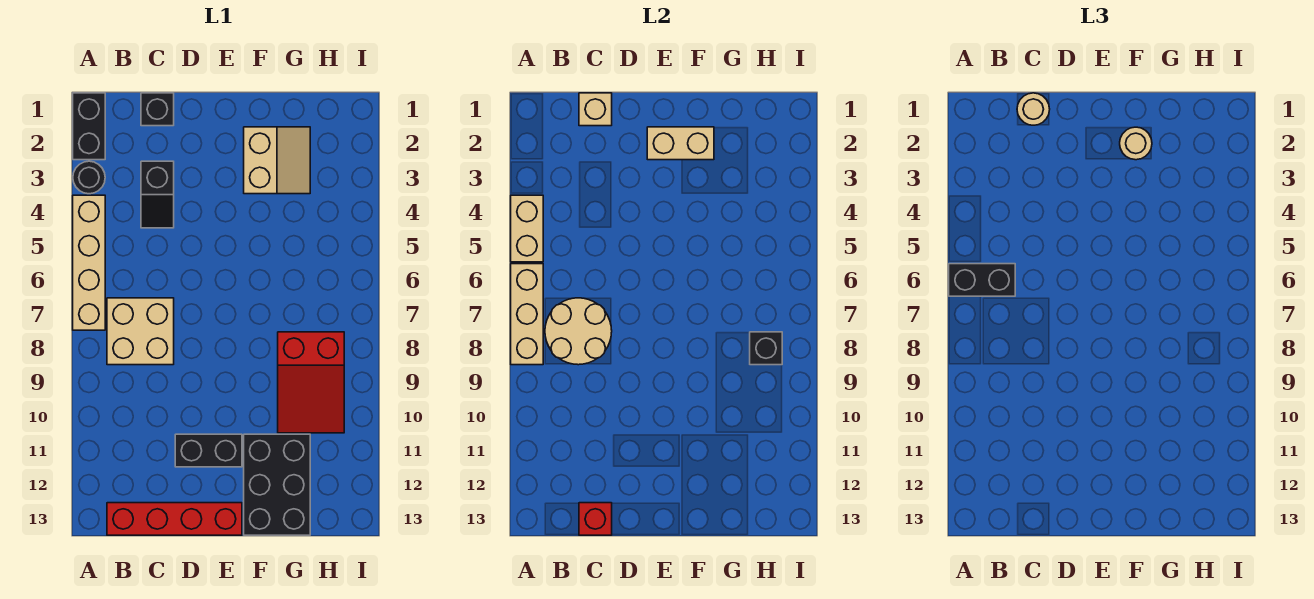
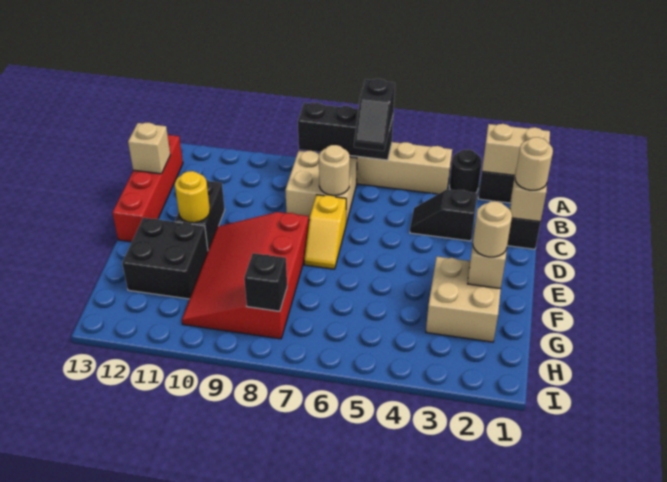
tan 1x2 brick [511,195,543,262] -> tan 1x2 brick moved to [482,124,550,176]
tan 1x3 brick [511,264,543,365] -> black 1x3 brick [298,102,393,160]
black 1x2 brick [949,264,1015,296] -> black 1x2 slope [354,79,395,151]
tan 2x2 round brick [545,298,612,365] -> tan 1x1 round brick [319,145,350,195]
red 1x1 brick [579,503,612,535] -> tan 1x1 brick [128,123,170,174]
none -> yellow 1x2 slope [304,195,346,269]
none -> yellow 1x1 round brick [175,171,210,223]
tan 2x2 slope [244,127,310,194] -> tan 2x2 brick [426,257,501,342]
black 2x3 brick [244,434,310,535] -> black 2x2 brick [122,218,208,299]
red 2x3 slope [278,332,344,433] -> red 3x4 slope [182,212,309,339]

